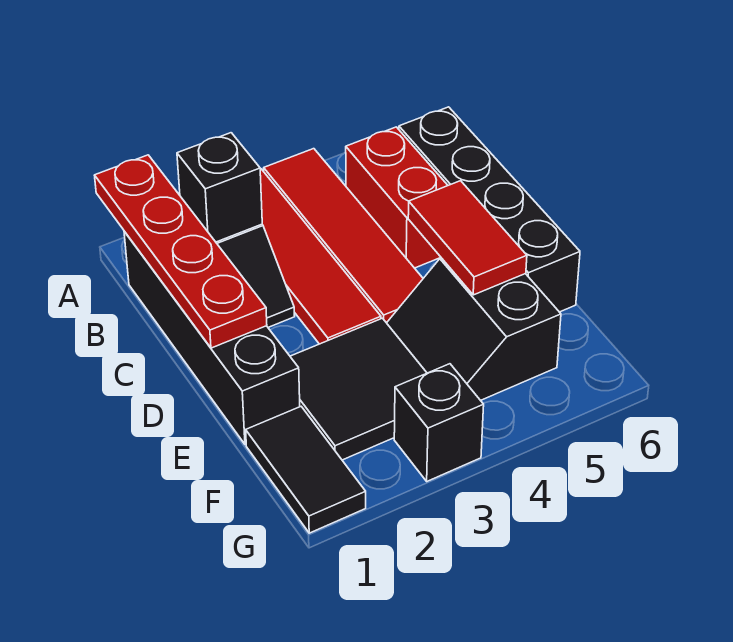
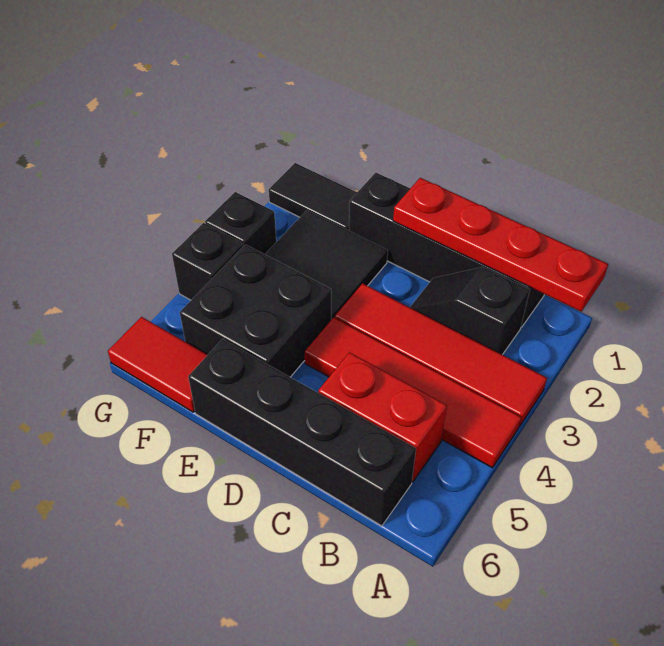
black 1x1 brick [177,133,262,242] -> black 1x1 brick moved to [172,223,243,300]
red 1x2 tile [408,181,527,295] -> red 1x2 tile moved to [108,317,207,412]
black 2x2 slope [387,258,561,400] -> black 2x2 brick [180,245,331,377]

